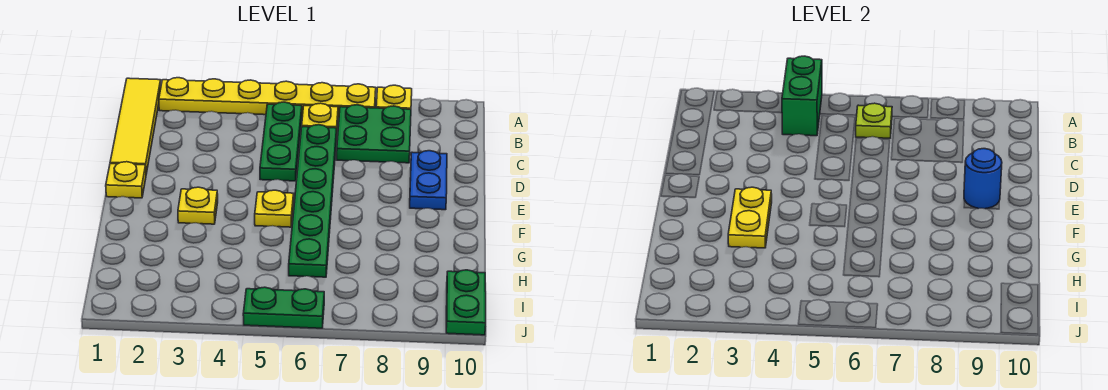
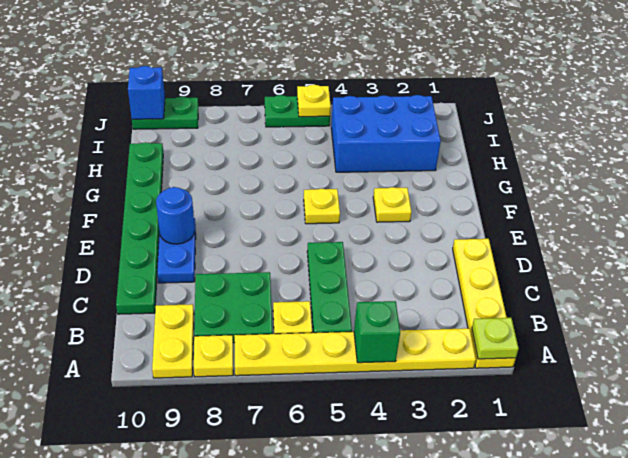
yellow 1x4 tile [110,78,161,174] -> yellow 1x4 plate [453,239,516,368]
green 1x2 brick [782,56,822,136] -> green 1x1 brick [354,301,400,363]
lime 1x1 plate [856,103,892,138] -> lime 1x1 plate moved to [472,318,519,359]
green 1x6 plate [289,125,337,277] -> green 1x6 plate moved to [116,142,163,314]
yellow 1x1 plate [106,162,146,198] -> yellow 1x1 plate moved to [297,85,331,117]
yellow 1x2 plate [728,187,772,248] -> yellow 1x2 plate moved to [152,304,194,378]
none -> blue 2x3 brick [331,95,441,172]
green 1x2 plate [446,270,486,335] -> green 1x2 plate turned to [132,96,198,129]
none -> blue 1x1 brick [128,66,165,119]

